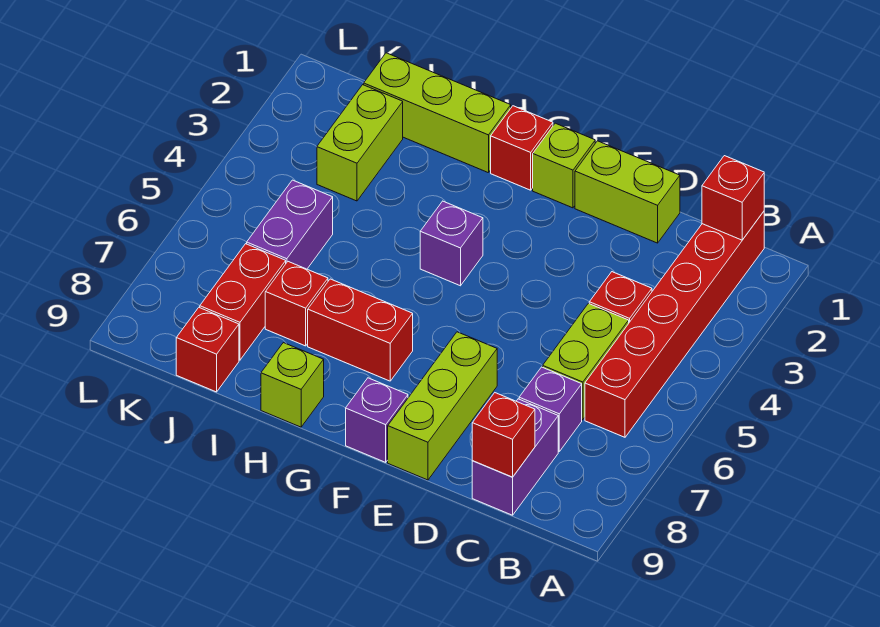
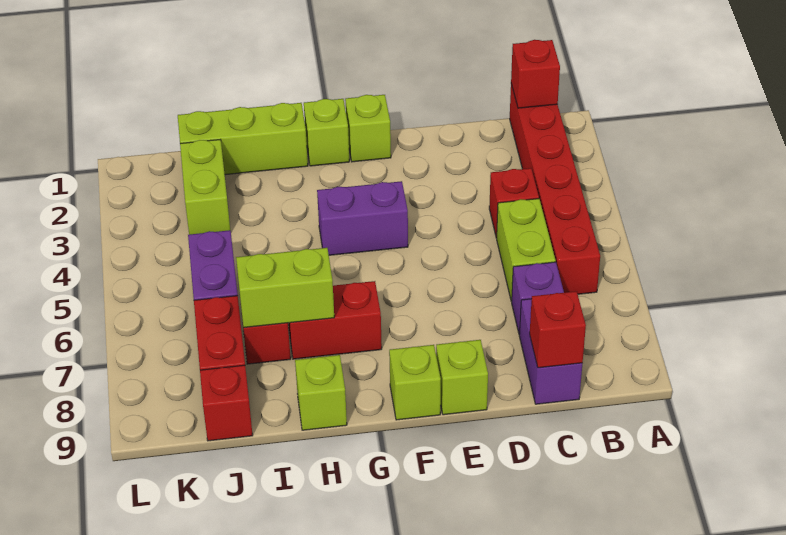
lime 1x2 brick [575,141,680,243] -> lime 1x2 brick moved to [236,248,334,328]
lime 1x3 brick [388,332,497,480] -> lime 1x1 brick [436,340,488,415]
purple 1x1 brick [346,378,408,462] -> lime 1x1 brick [389,345,441,420]
red 1x1 brick [491,106,553,190] -> lime 1x1 brick [304,99,349,166]
purple 1x1 brick [420,201,483,286] -> purple 1x2 brick [317,181,408,255]

